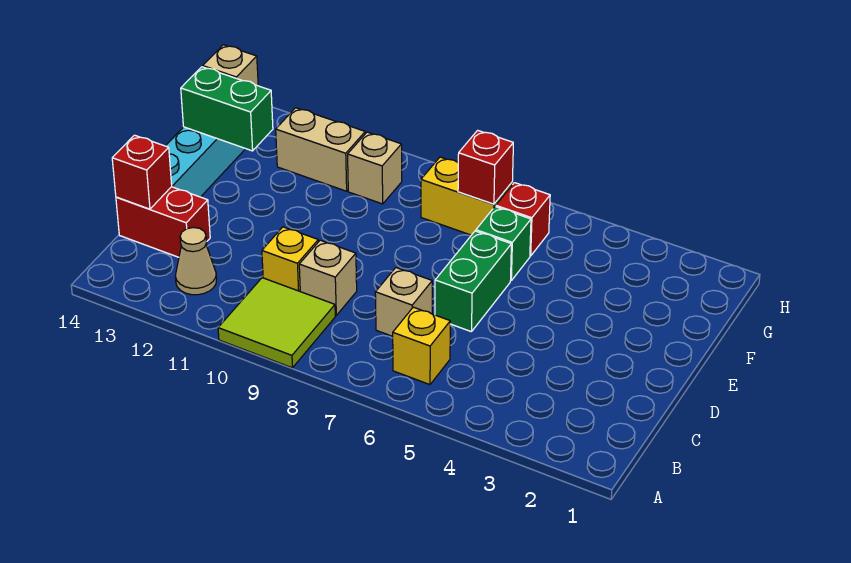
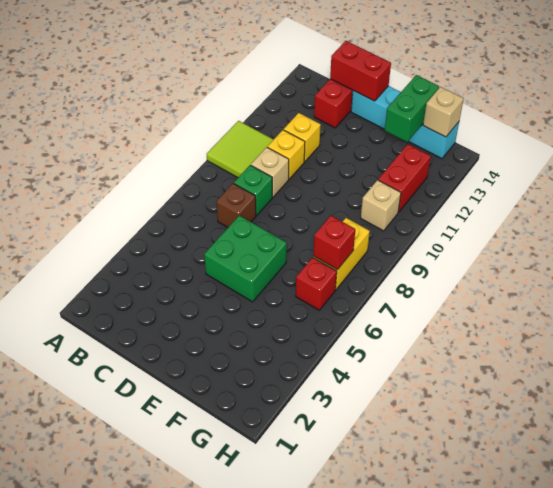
yellow 1x1 brick [393,307,450,385] -> yellow 1x1 brick moved to [284,113,321,162]
tan 1x1 cone [175,228,217,295] -> none
tan 1x1 brick [375,268,432,336] -> brown 1x1 brick [216,183,256,227]
red 1x1 brick [112,135,172,209] -> red 1x2 brick [330,41,391,101]
green 1x2 brick [435,231,511,332] -> green 2x2 brick [204,216,287,302]
green 1x1 brick [476,207,531,280] -> green 1x1 brick moved to [234,165,272,215]
tan 1x2 brick [276,108,365,191] -> red 1x2 brick [378,144,431,212]

